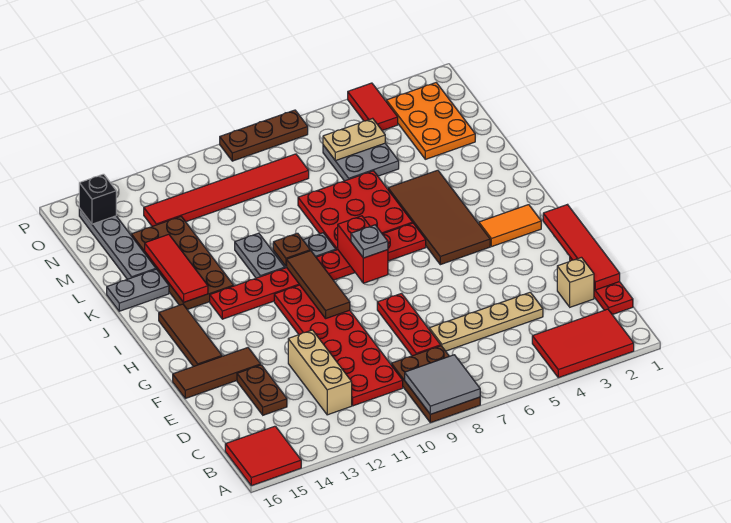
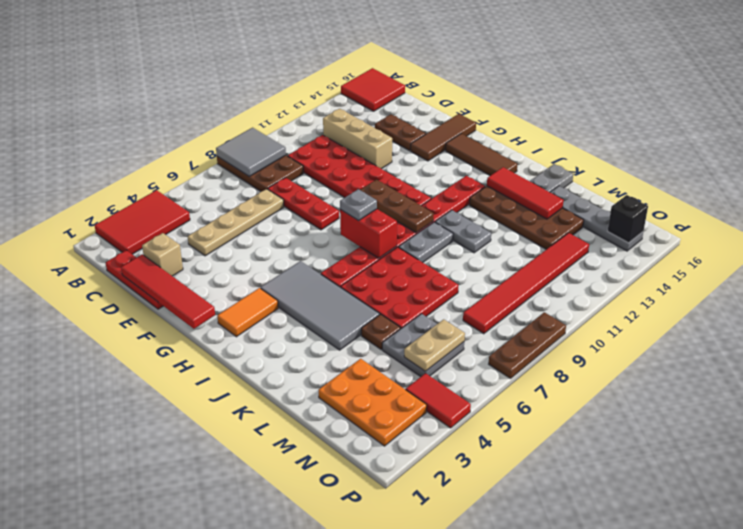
brown 1x3 tile [286,251,350,318] -> brown 1x3 plate [361,180,434,233]
brown 2x4 tile [388,170,490,265] -> grey 2x4 tile [260,261,380,350]
brown 1x1 plate [273,233,310,266] -> brown 1x1 plate moved to [361,314,401,349]

